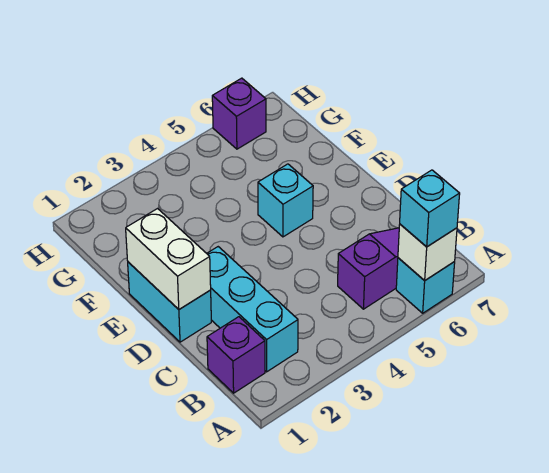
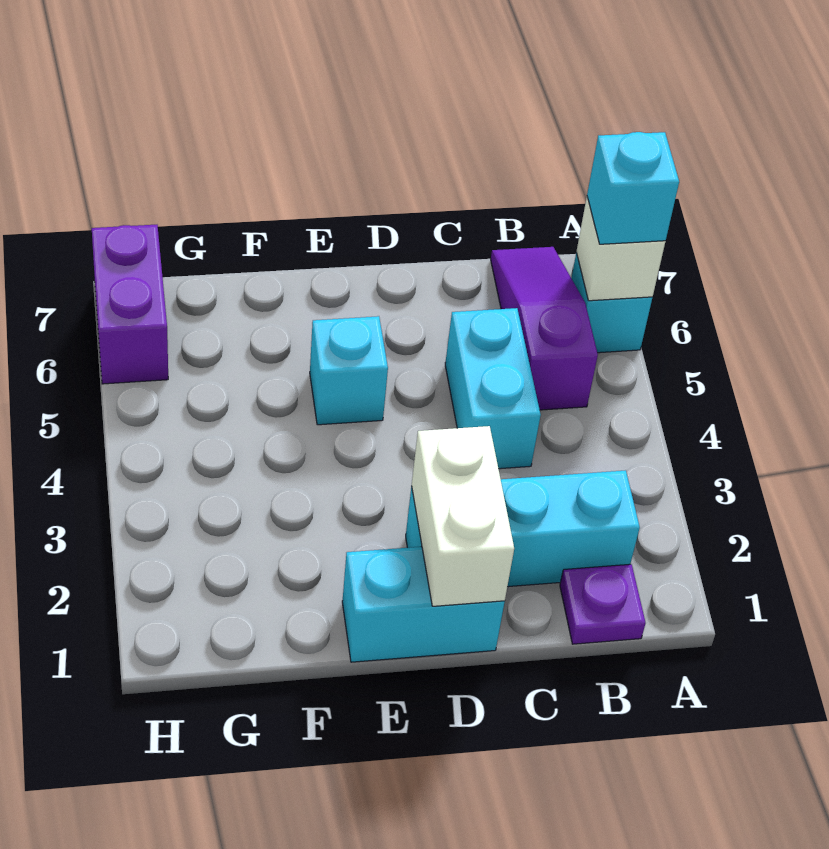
purple 1x1 brick [207,317,265,393] -> purple 1x1 plate [560,564,646,644]
none -> cyan 1x2 brick [445,308,541,469]
white 1x2 brick [126,209,211,309] -> white 1x2 brick turned to [412,426,514,606]
purple 1x1 brick [212,78,266,149] -> purple 1x2 brick [92,225,168,384]

